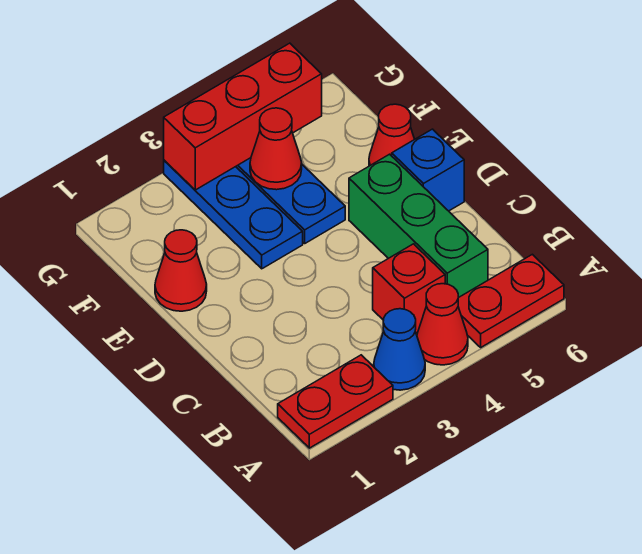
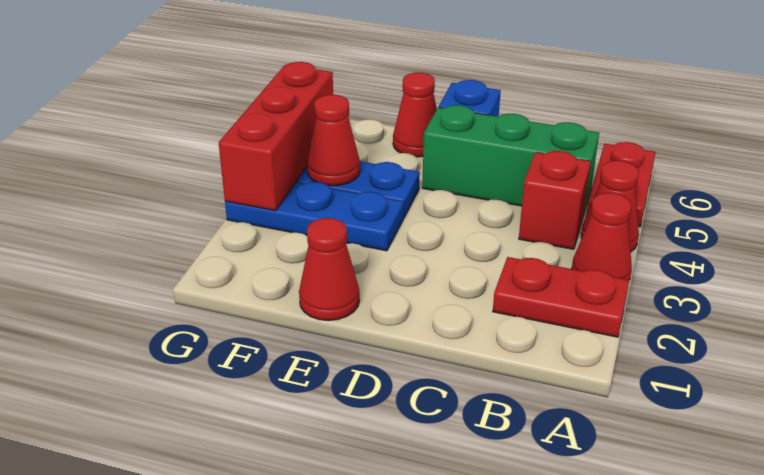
red 1x2 plate [278,355,393,448] -> red 1x2 plate turned to [493,257,629,337]
blue 1x1 cone [374,309,425,390] -> red 1x1 cone [572,193,632,280]

